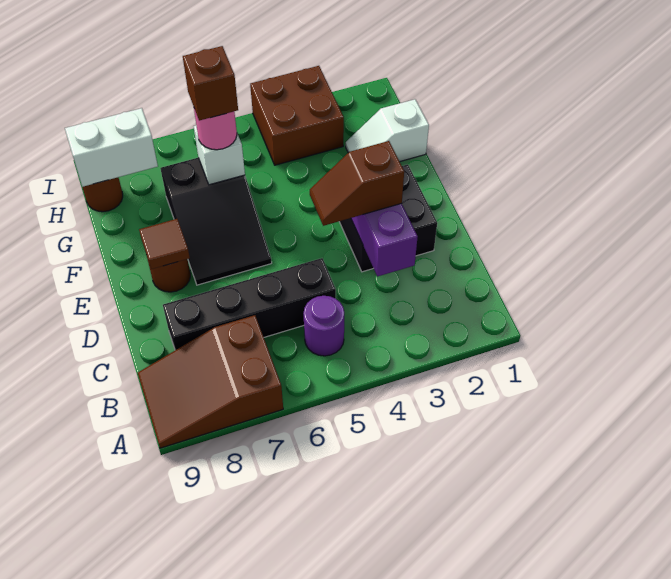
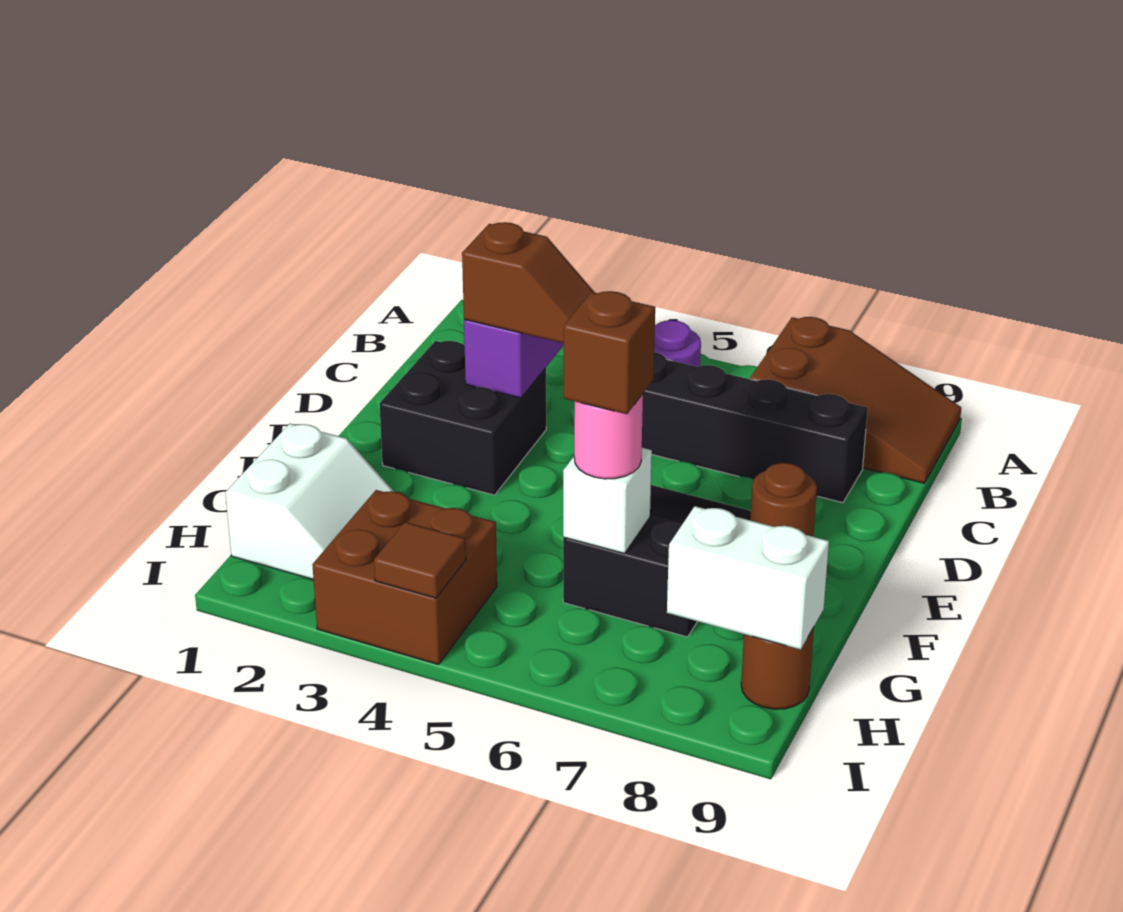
brown 1x1 tile [139,219,190,269] -> brown 1x1 tile moved to [374,522,466,598]
white 1x2 slope [346,99,429,162] -> white 2x2 slope [225,424,394,579]

